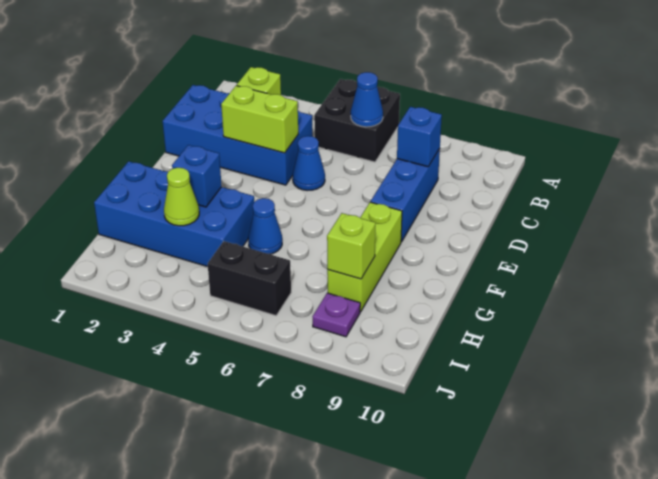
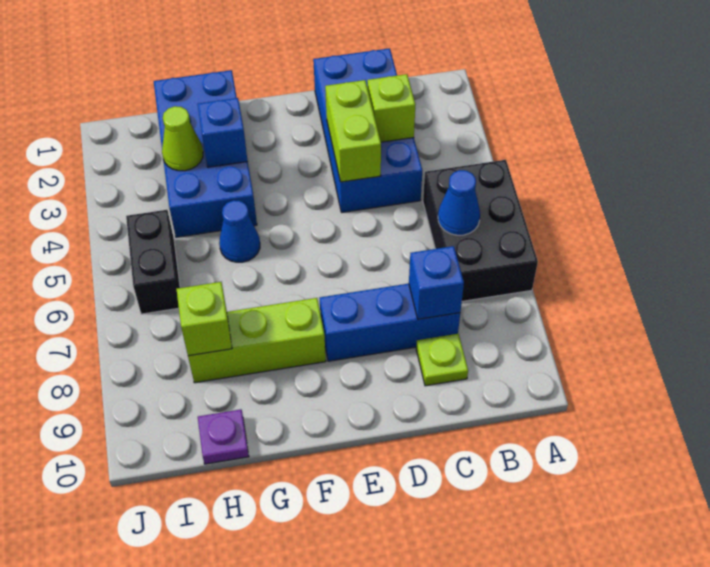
black 2x2 brick [314,79,400,162] -> black 2x3 brick [423,160,538,301]
none -> lime 1x1 plate [416,334,468,386]
blue 1x1 cone [293,136,325,191] -> none
purple 1x1 plate [312,293,360,337] -> purple 1x1 plate moved to [198,409,249,464]

